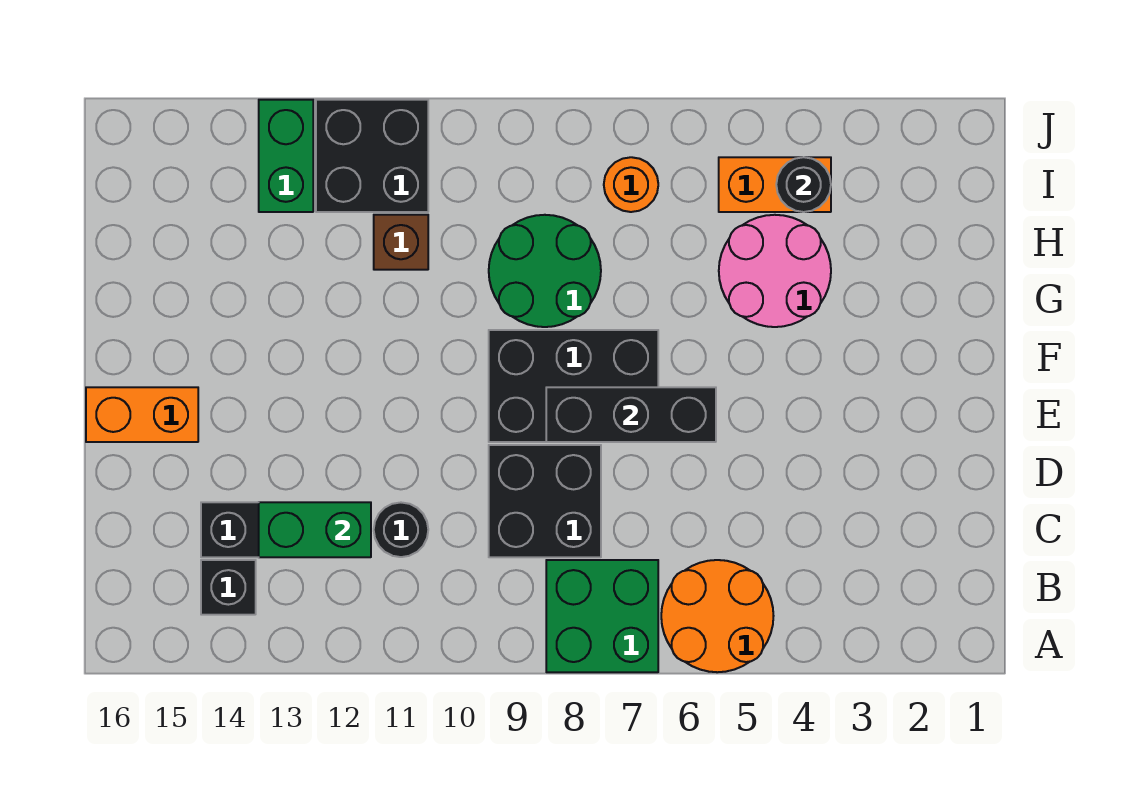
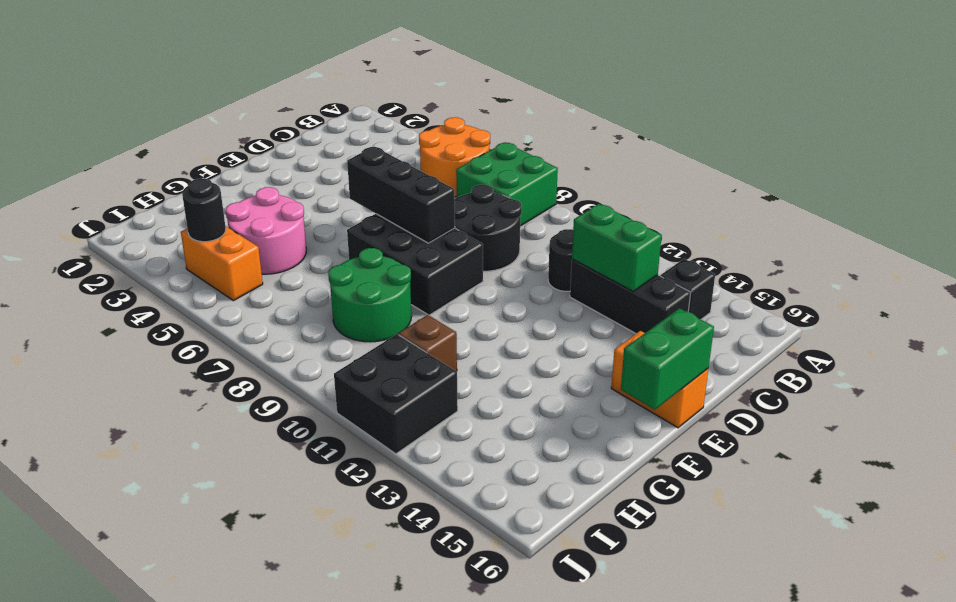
black 2x2 brick [489,445,601,557] -> black 2x2 round brick [455,185,522,271]
orange 1x1 round brick [604,157,658,212] -> none
green 1x2 brick [259,100,313,212] -> green 1x2 brick moved to [621,308,714,410]

